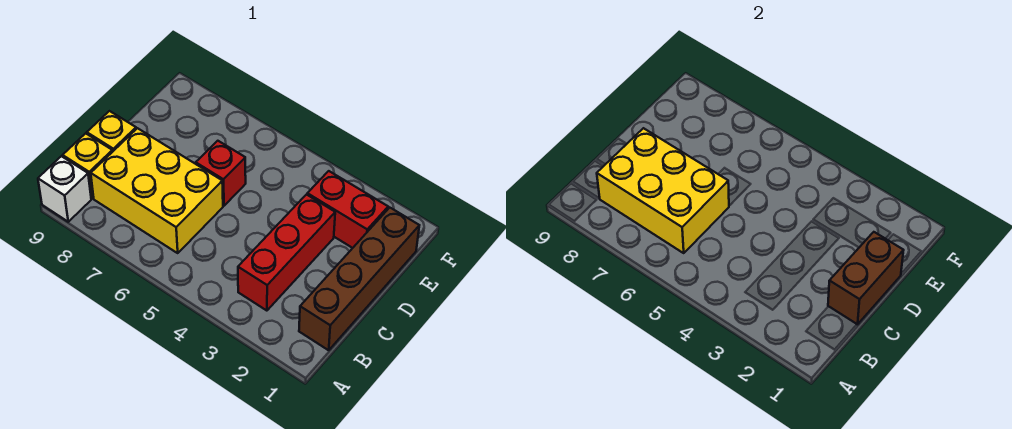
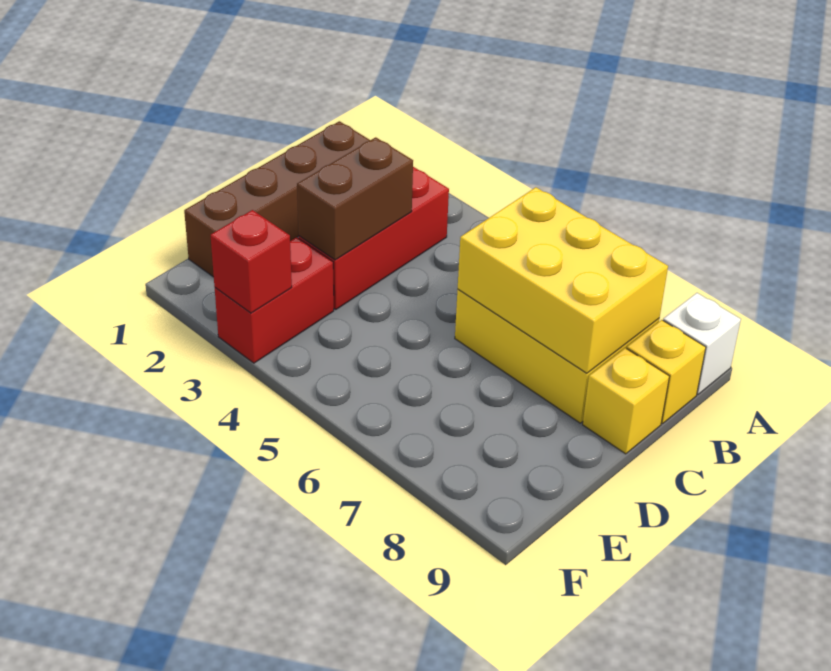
brown 1x2 brick [828,232,904,325] -> brown 1x2 brick moved to [297,137,413,260]
red 1x1 brick [196,141,246,206] -> red 1x1 brick moved to [211,210,292,313]
red 1x2 brick [307,171,388,248] -> red 1x2 brick turned to [215,237,334,363]

